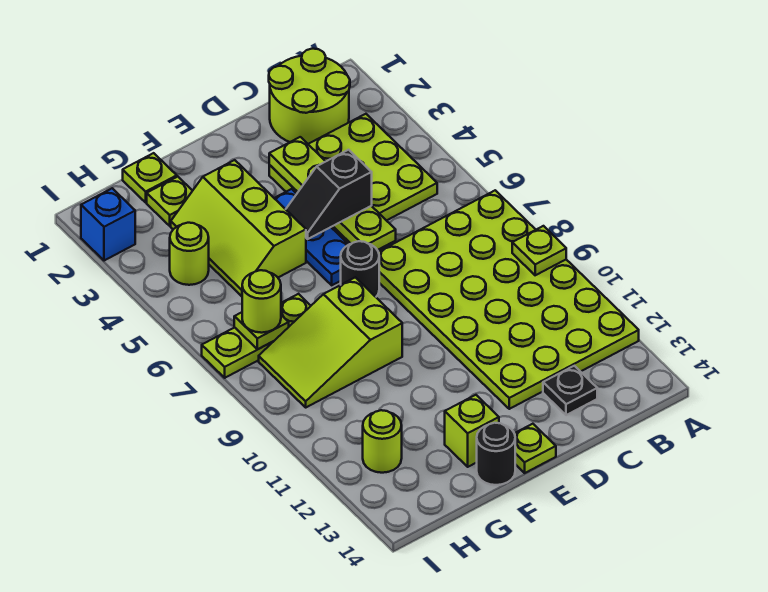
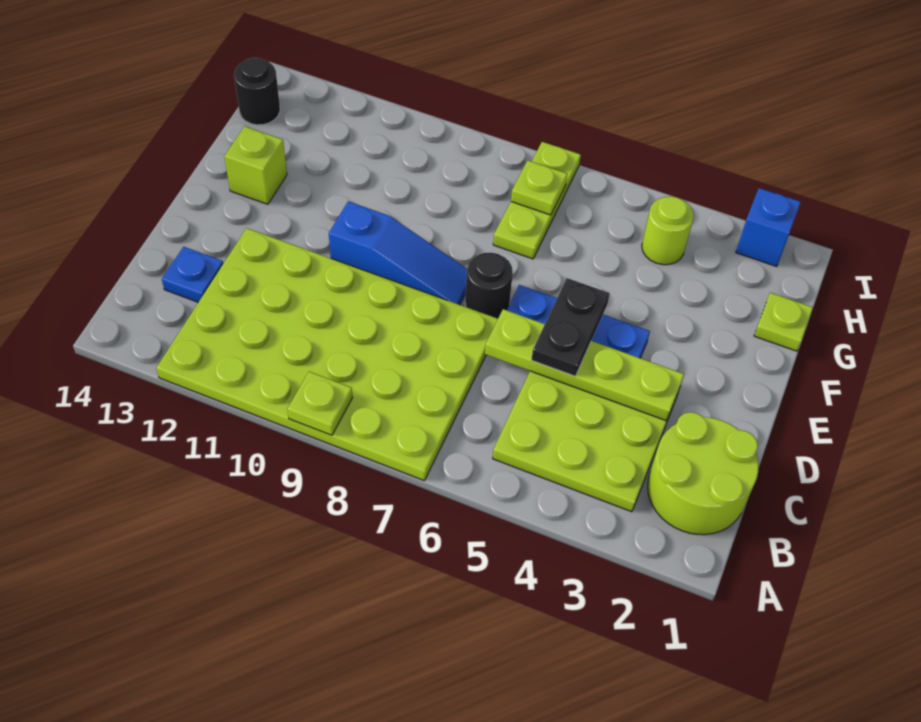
black 1x1 plate [543,366,597,415] -> blue 1x1 plate [162,247,223,302]
black 1x2 slope [286,150,372,239] -> black 1x2 plate [532,278,610,376]
none -> blue 1x3 slope [329,201,467,305]
lime 1x1 plate [514,424,556,473] -> none
lime 2x3 slope [171,160,306,296] -> none
lime 2x3 slope [259,277,402,407] -> none
black 1x1 round brick [477,423,515,485] -> black 1x1 round brick moved to [234,58,280,125]
lime 1x1 plate [147,177,192,226] -> none
lime 1x1 round brick [242,270,281,333] -> none
lime 1x1 round brick [363,410,402,473] -> none

